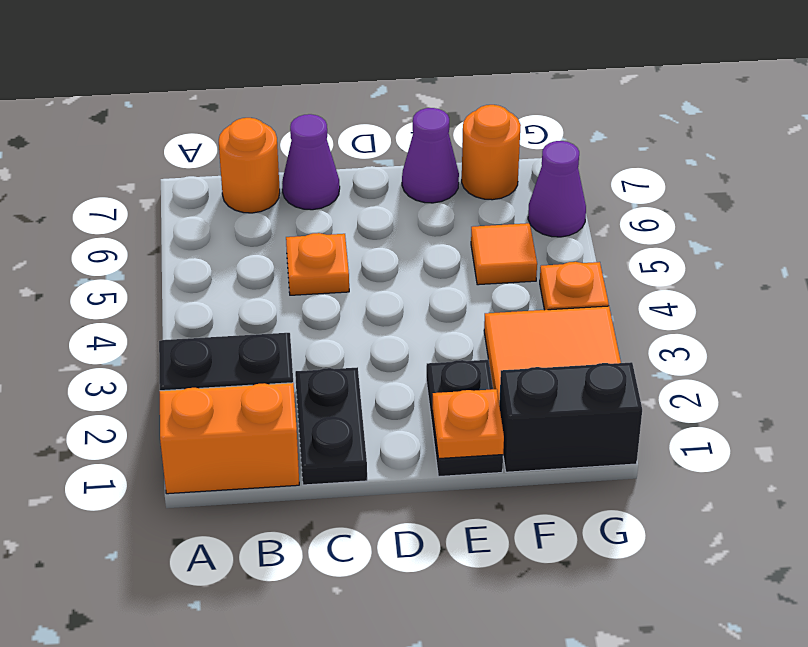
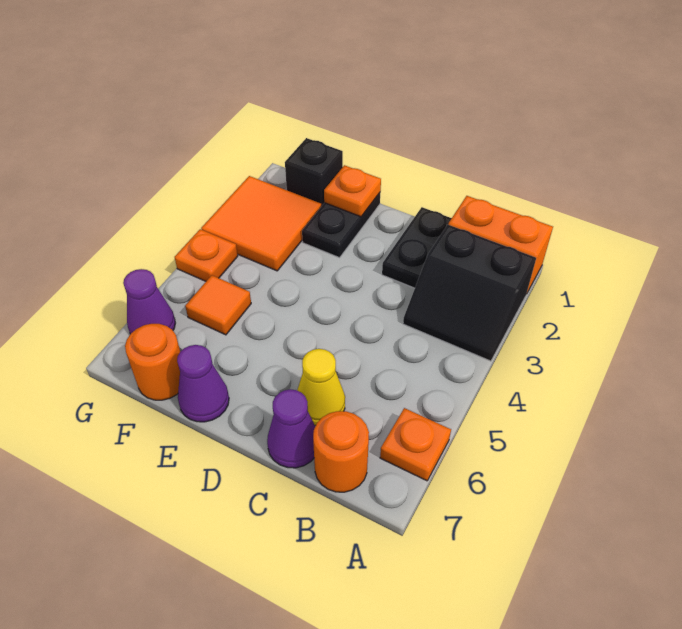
orange 1x1 plate [286,233,349,295] -> orange 1x1 plate moved to [380,408,451,481]
none -> yellow 1x1 cone [297,349,345,426]
black 1x2 brick [499,362,642,472] -> black 1x1 brick [285,138,343,206]

